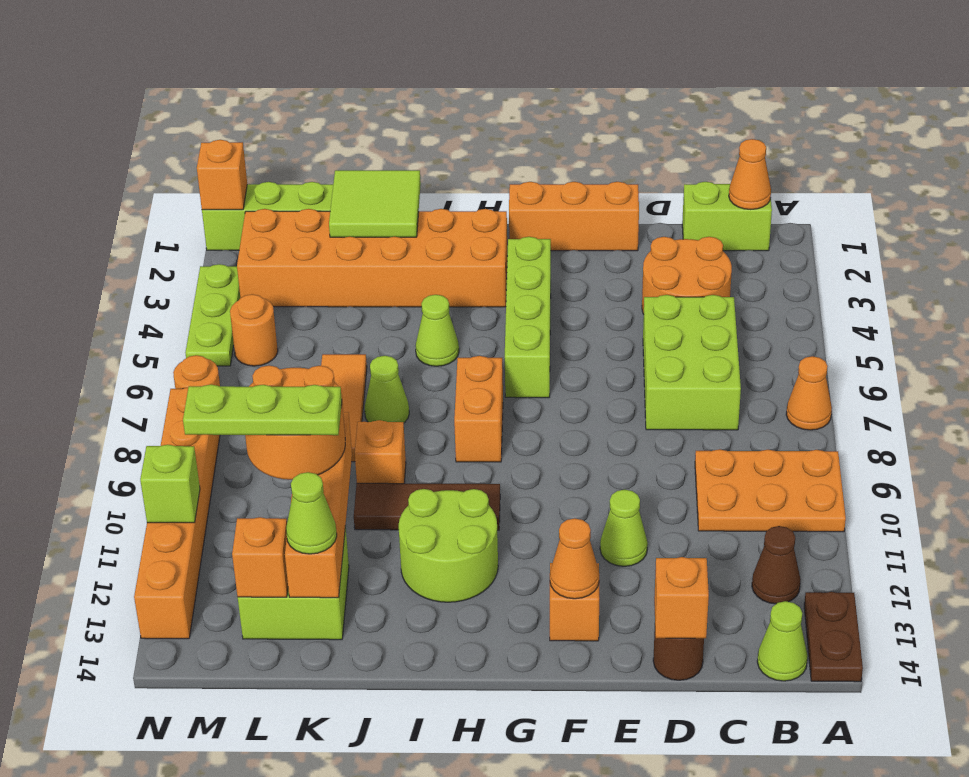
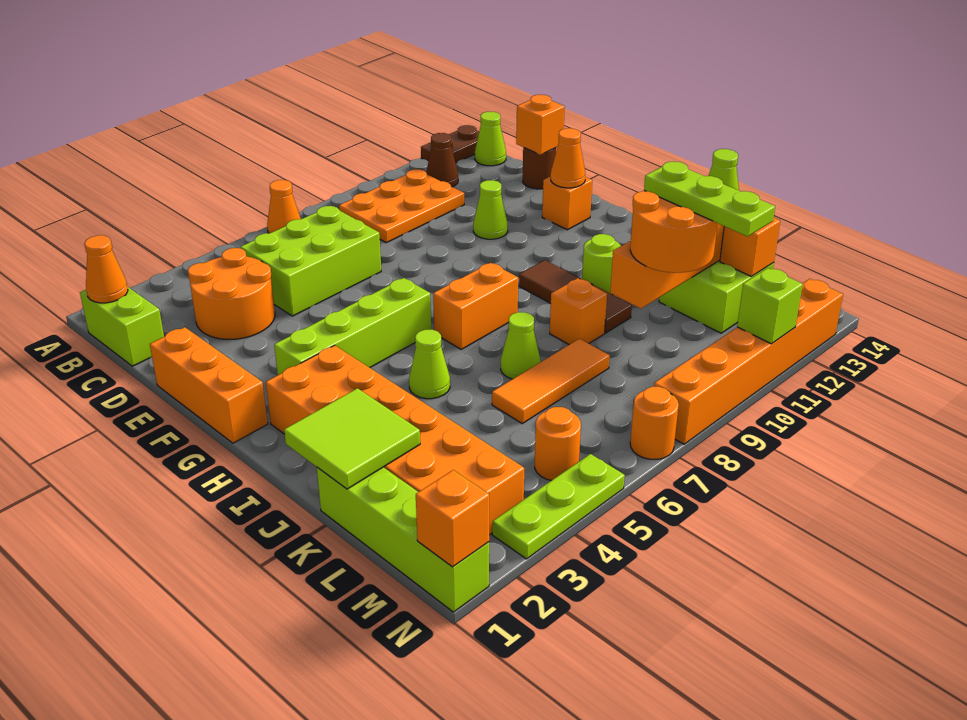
orange 2x3 plate [695,449,846,532] -> orange 2x3 plate turned to [339,169,464,243]
lime 2x2 round brick [399,489,498,602] -> lime 1x1 round brick [582,234,621,295]

